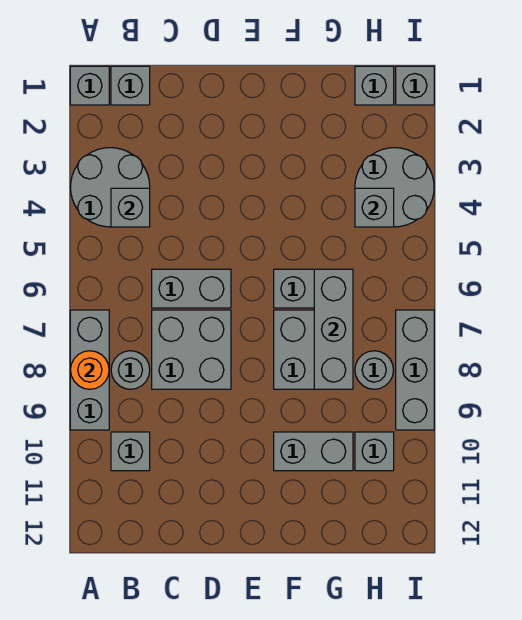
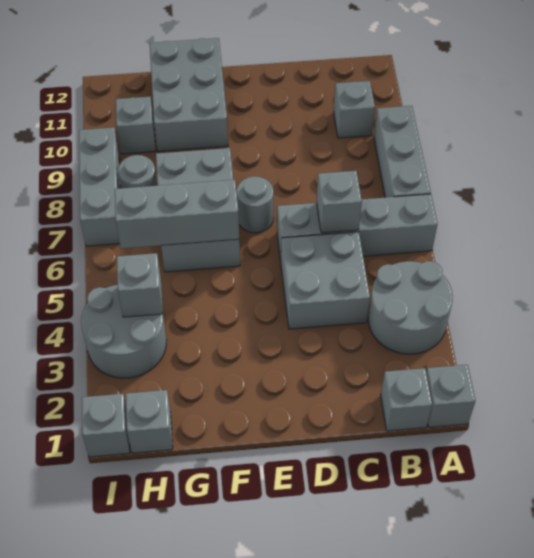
orange 1x1 round brick [71,351,109,389] -> none
grey 1x1 brick [111,188,150,227] -> grey 1x1 brick moved to [317,171,362,233]
grey 1x1 round brick [111,351,150,389] -> grey 1x1 round brick moved to [237,176,273,233]
grey 1x2 brick [152,269,231,308] -> grey 1x4 brick [277,194,437,260]
grey 2x2 brick [152,310,231,389] -> grey 2x2 brick moved to [281,232,370,329]
grey 1x2 brick [274,432,353,471] -> grey 2x3 brick [150,38,228,151]
grey 1x3 brick [314,269,353,389] -> grey 1x3 brick turned to [115,180,239,248]

